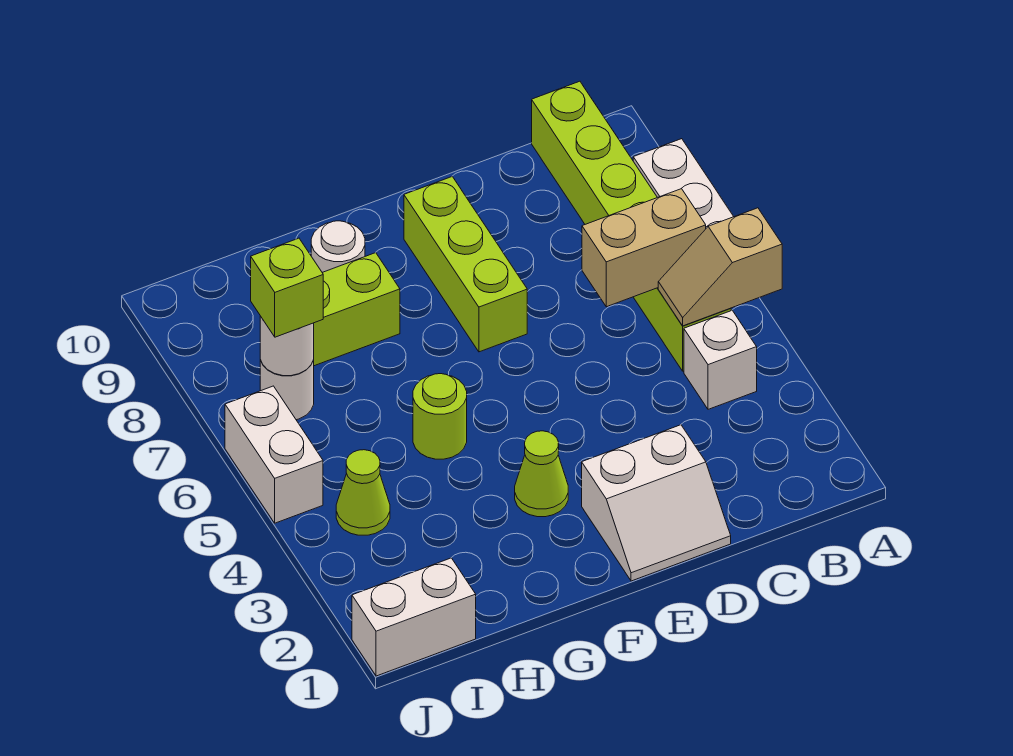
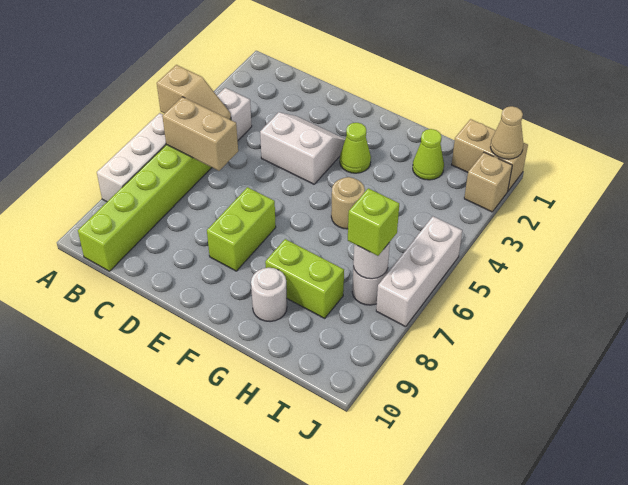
white 2x2 slope [582,425,731,581] -> white 2x2 slope moved to [260,112,345,184]
lime 1x3 brick [404,177,527,352] -> lime 1x2 brick [207,187,276,271]
lime 1x1 round brick [413,374,467,459] -> tan 1x1 round brick [331,177,365,229]
white 1x2 brick [352,558,476,676] -> tan 1x2 brick [452,119,528,191]
lime 1x1 cone [336,450,390,535] -> lime 1x1 cone moved to [413,129,444,180]
none -> tan 1x1 cone [490,106,523,159]
none -> tan 1x1 brick [464,152,512,212]
white 1x2 brick [225,386,323,523] -> white 1x3 brick [376,216,462,327]

